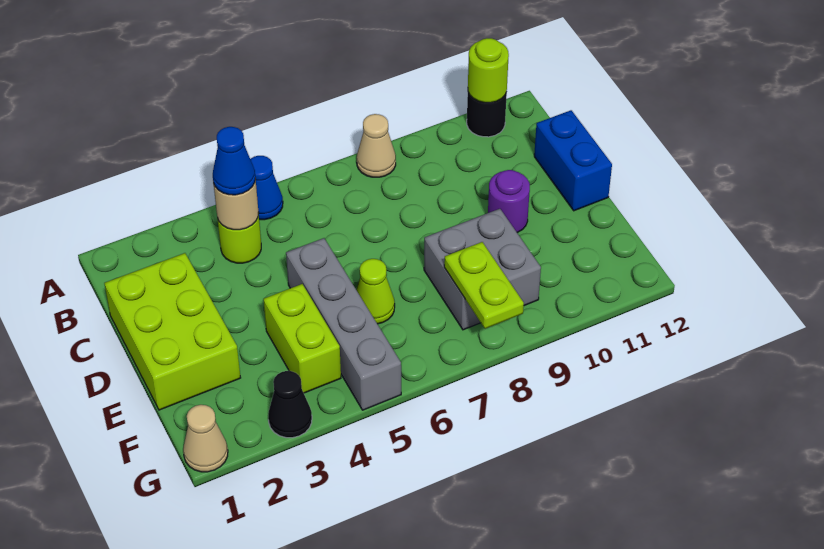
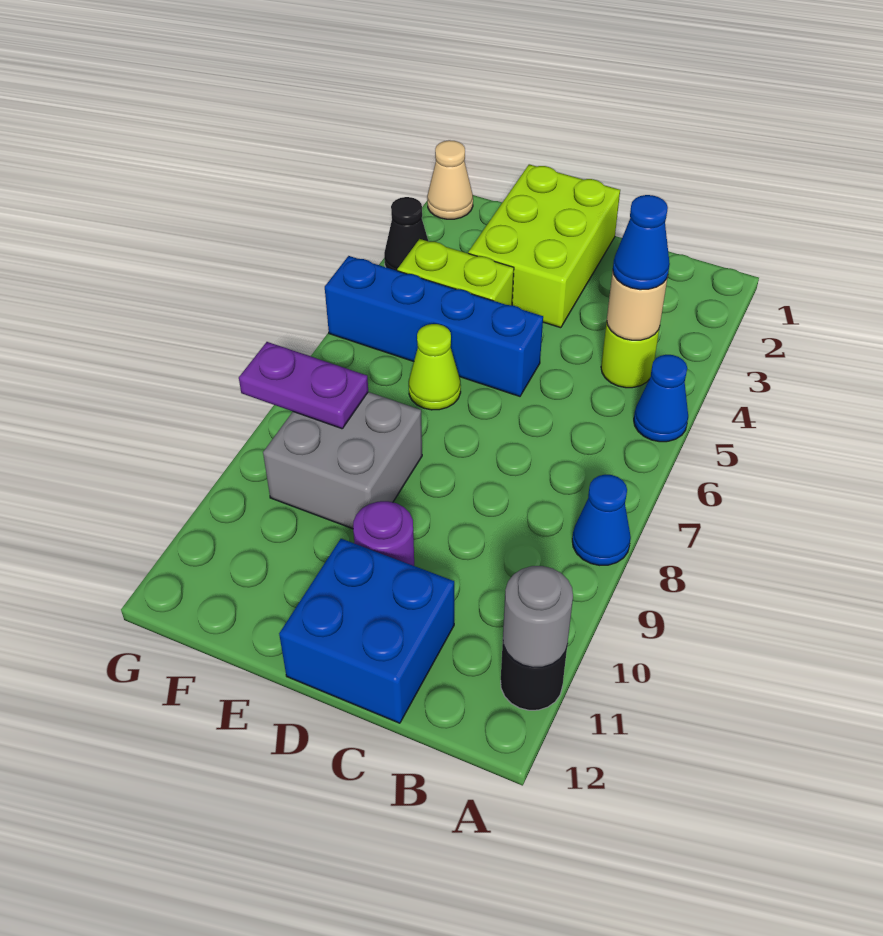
tan 1x1 cone [357,114,396,177] -> blue 1x1 cone [572,475,631,565]
lime 1x1 round brick [468,38,509,103] -> grey 1x1 round brick [503,566,573,668]
lime 2x3 brick [104,253,241,410] -> lime 2x3 brick turned to [468,164,620,328]
blue 1x2 brick [534,110,612,211] -> blue 2x2 brick [279,539,454,723]
grey 1x4 brick [286,238,401,410] -> blue 1x4 brick [325,256,543,396]
lime 1x2 plate [444,242,524,329] -> purple 1x2 plate [239,342,368,429]

